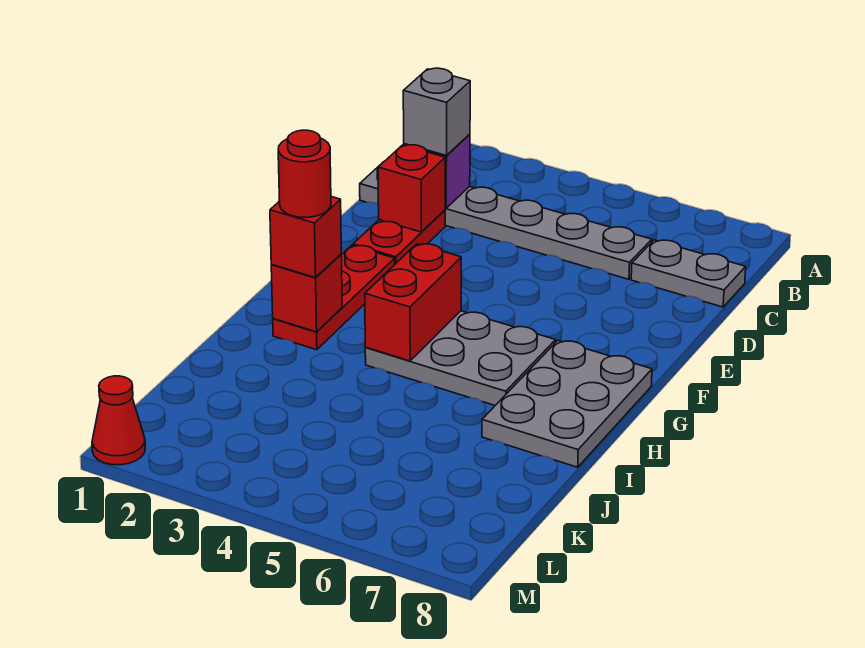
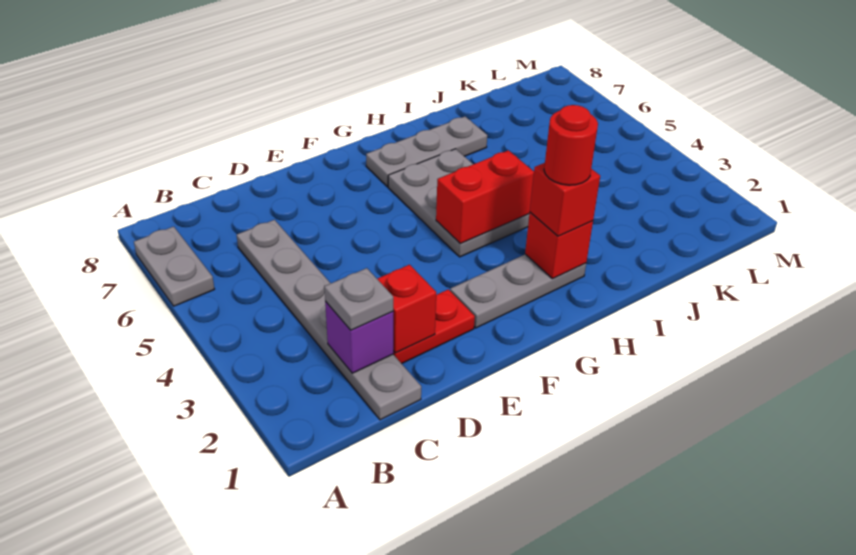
grey 1x1 brick [403,68,470,156] -> grey 1x1 plate [324,268,393,330]
grey 1x2 plate [631,240,746,307] -> grey 1x2 plate moved to [134,227,214,306]
red 1x3 plate [273,245,395,350] -> grey 1x3 plate [450,254,586,328]
grey 2x3 plate [482,340,652,467] -> grey 1x3 plate [366,117,487,187]
red 1x1 cone [92,376,145,465] -> none

